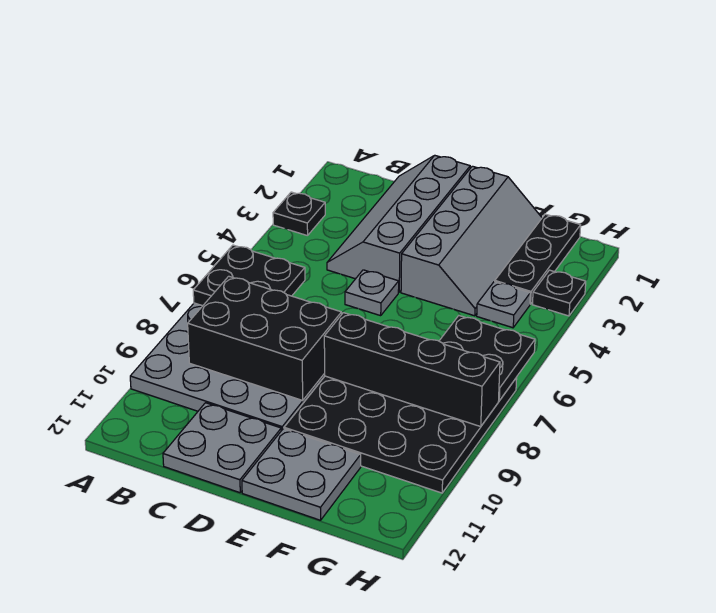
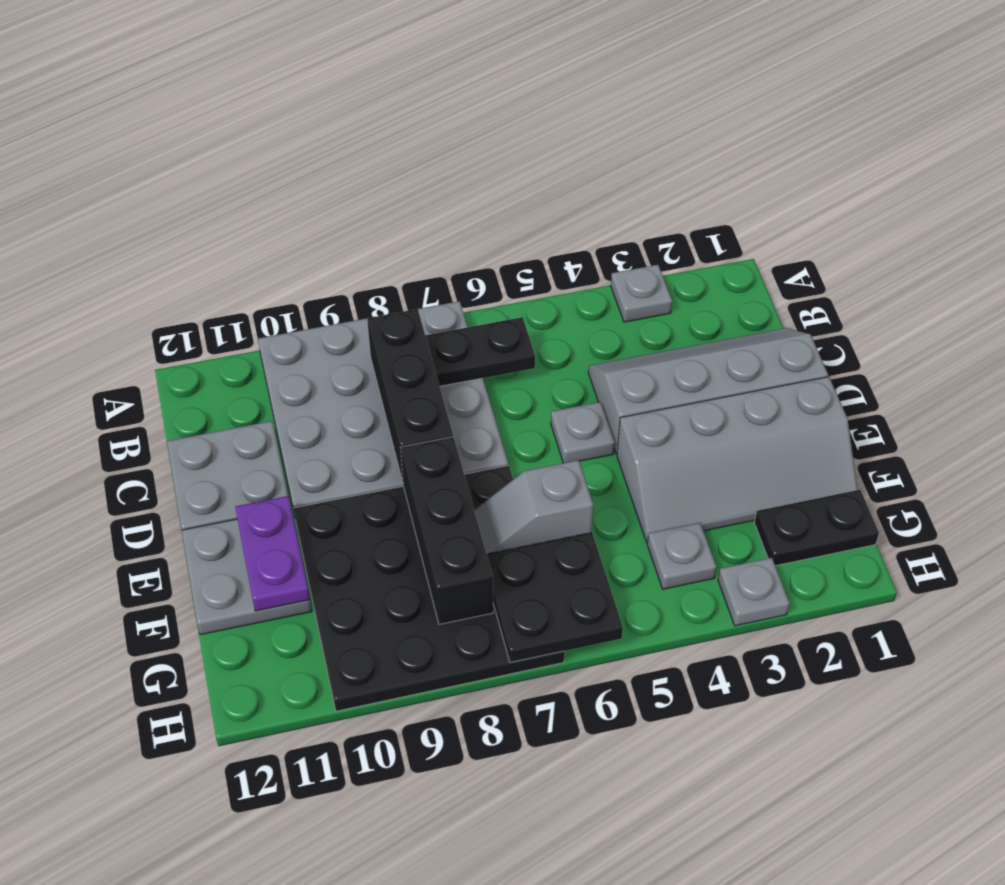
black 1x1 plate [273,192,325,236] -> grey 1x1 plate [611,265,672,322]
black 2x2 plate [193,245,305,306] -> black 1x2 plate [425,317,535,386]
black 2x3 brick [188,276,342,400] -> black 1x3 brick [367,309,453,482]
black 1x4 brick [324,313,500,426] -> black 1x3 brick [400,437,493,624]
none -> purple 1x2 plate [235,496,310,611]
none -> grey 1x2 slope [474,460,593,554]
black 1x3 plate [495,214,581,304] -> black 1x2 plate [754,490,879,566]
black 1x1 plate [533,270,586,316] -> grey 1x1 plate [718,558,790,626]

